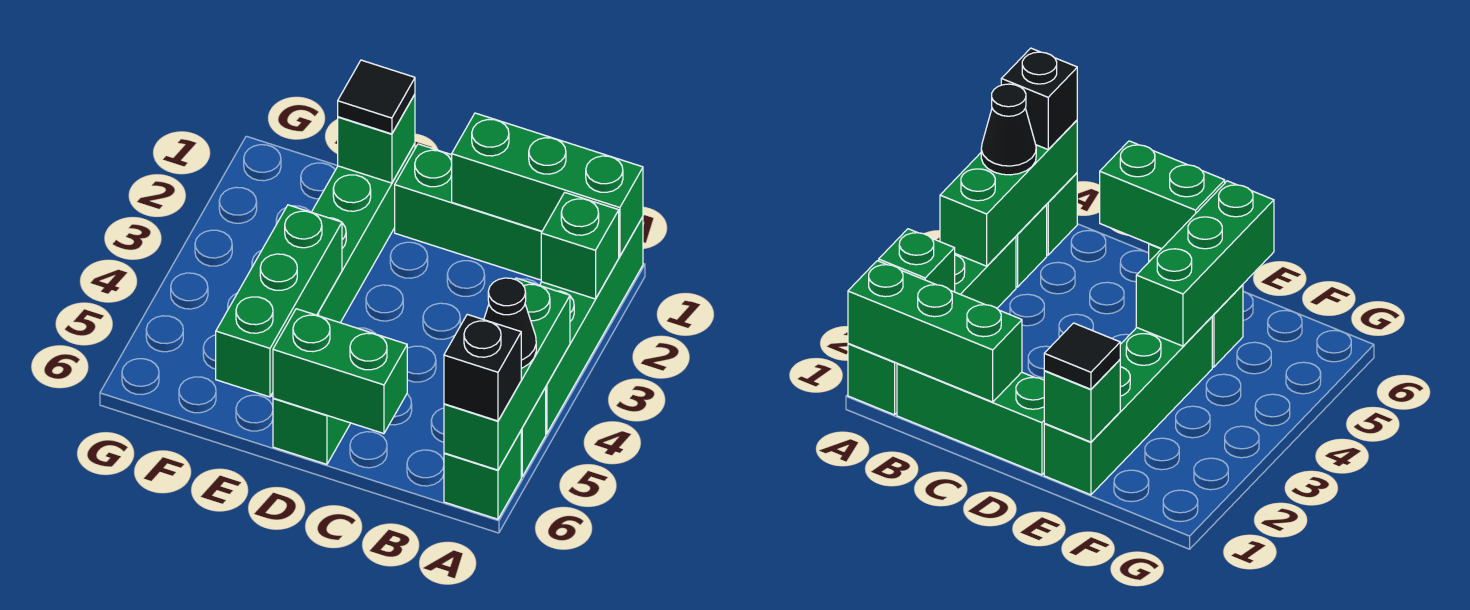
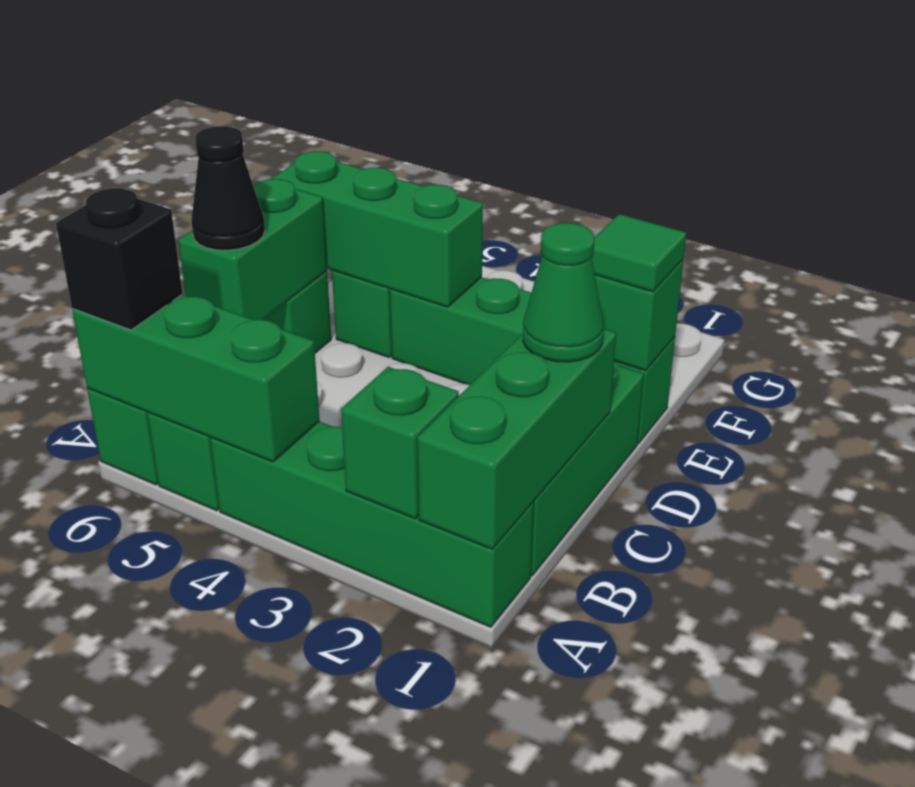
black 1x1 cone [484,278,536,368] -> black 1x1 cone moved to [191,126,265,250]
none -> green 1x1 cone [523,223,603,362]
black 1x1 tile [338,60,415,134] -> green 1x1 tile [592,214,686,292]

